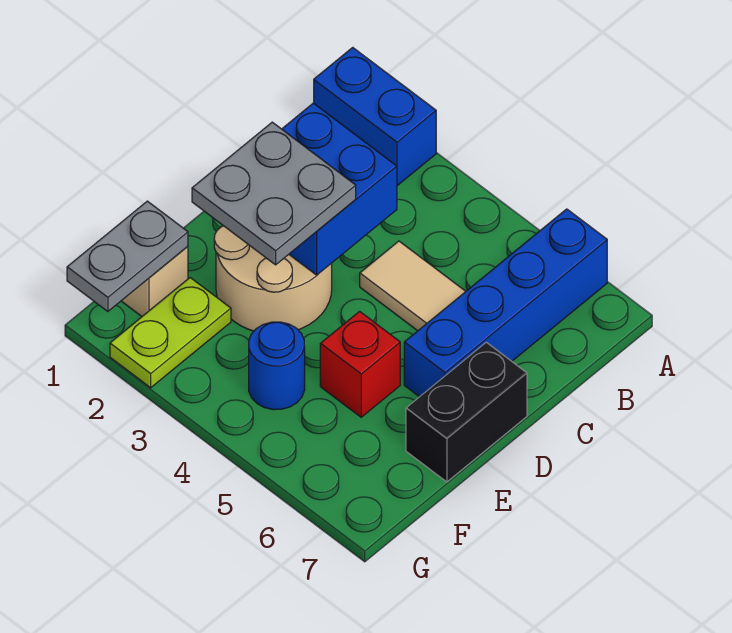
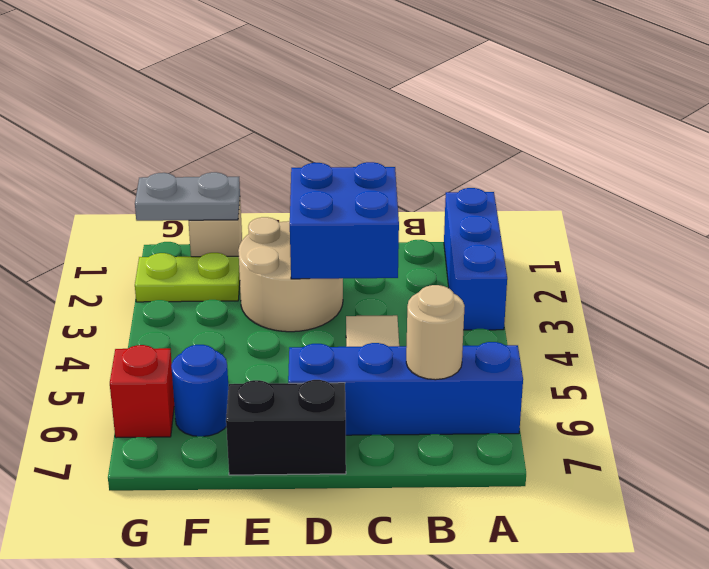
blue 1x2 brick [314,47,436,186] -> blue 1x3 brick [444,188,507,330]
none -> tan 1x1 round brick [406,285,465,380]
grey 2x2 plate [192,122,356,265] -> none
red 1x1 brick [320,311,400,417] -> red 1x1 brick moved to [110,345,174,438]
blue 1x1 round brick [249,322,305,410] -> blue 1x1 round brick moved to [171,345,228,436]

